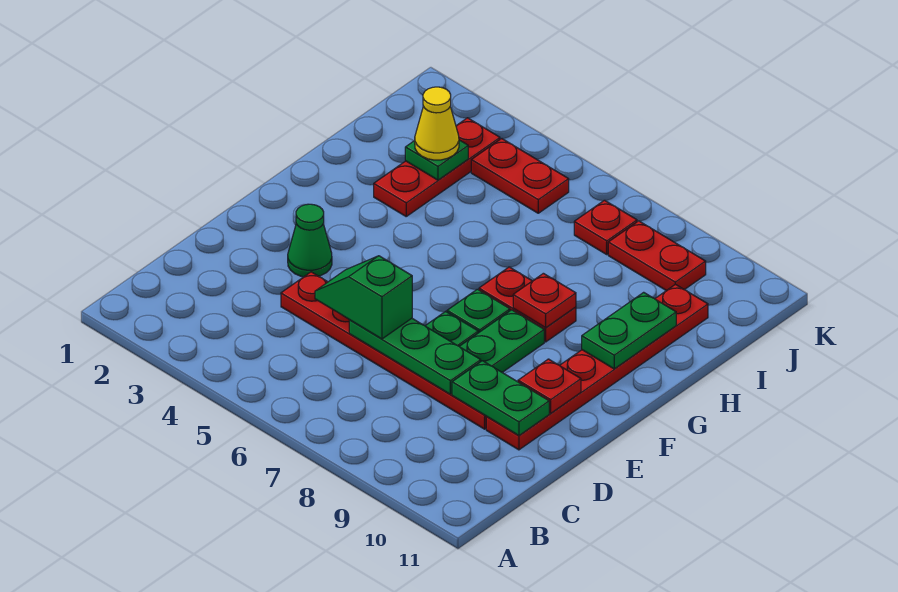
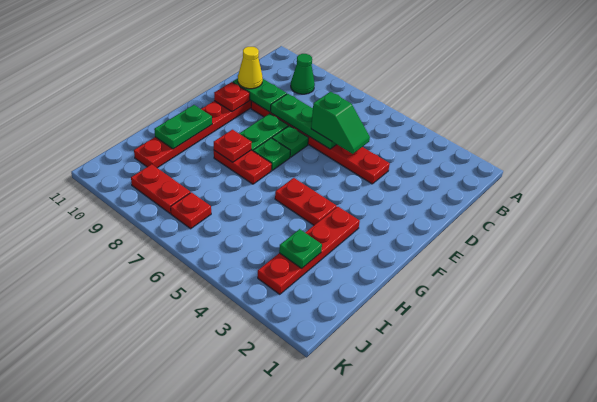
green 1x1 cone [288,204,332,277] -> green 1x1 cone moved to [291,54,315,94]
red 1x3 plate [374,118,500,216] -> red 1x4 plate [258,207,360,294]
yellow 1x1 cone [415,87,459,160] -> yellow 1x1 cone moved to [238,47,263,89]
red 1x2 plate [471,139,569,213] -> red 1x2 plate moved to [275,178,337,225]

